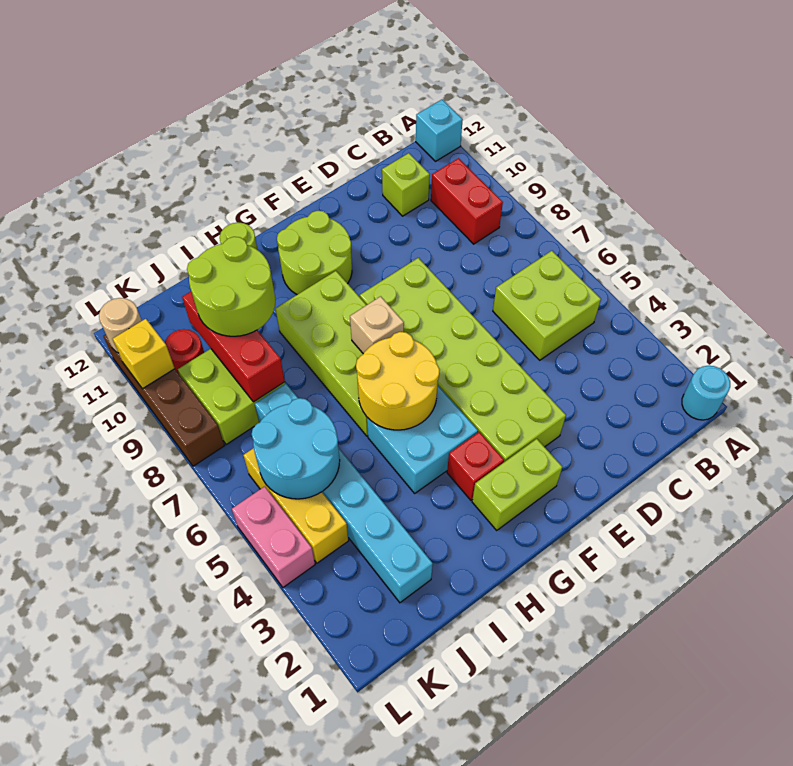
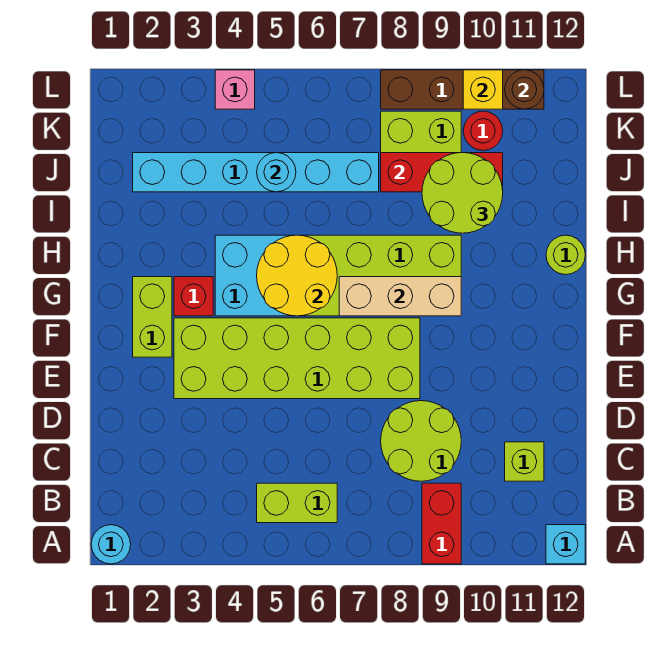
lime 2x2 brick [493,251,601,360] -> lime 1x2 brick [257,483,337,523]
red 1x2 brick [431,158,503,244] -> red 1x2 brick turned to [422,483,461,564]
lime 2x2 round brick [277,211,352,295] -> lime 2x2 round brick moved to [381,401,461,481]
tan 1x1 brick [350,296,404,354] -> tan 1x3 brick [339,277,461,316]
cyan 2x2 round brick [252,398,340,499] -> cyan 1x1 round brick [257,153,296,192]
yellow 1x3 brick [243,448,349,563] -> none
pink 1x2 brick [232,486,315,587] -> pink 1x1 brick [215,70,255,109]
tan 1x1 round brick [99,298,142,353] -> brown 1x1 round brick [505,70,544,109]

